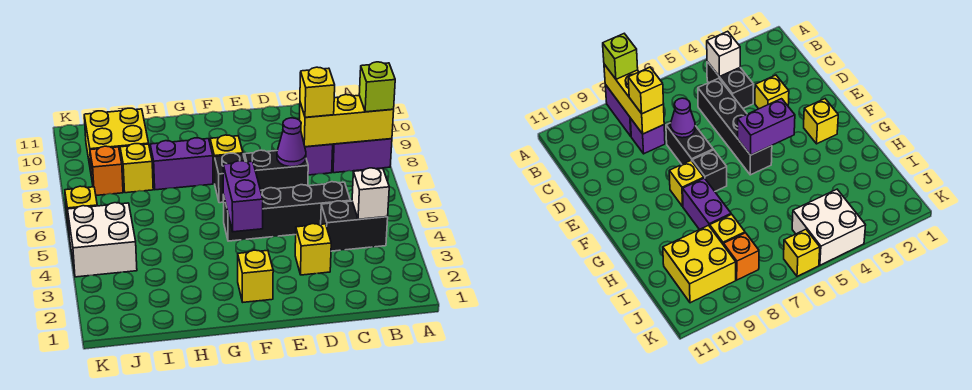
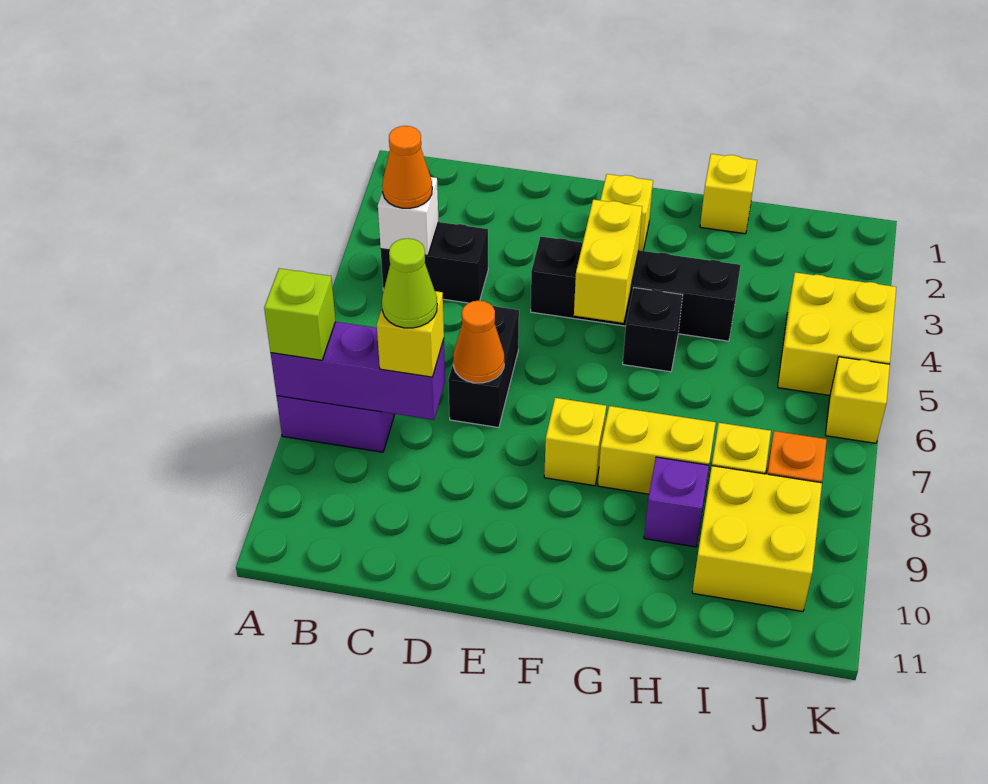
yellow 1x3 brick [299,95,394,147] -> purple 1x3 brick [271,322,445,420]
none -> orange 1x1 cone [382,126,432,208]
black 1x4 brick [223,182,350,241] -> black 1x4 brick moved to [531,236,741,341]
purple 1x1 brick [305,144,333,175] -> purple 1x1 brick moved to [644,457,709,547]
none -> lime 1x1 cone [382,238,437,328]
yellow 1x1 brick [295,224,331,275] -> yellow 1x1 brick moved to [700,154,757,234]
black 1x2 brick [245,150,308,190] -> black 1x2 brick turned to [448,306,519,428]
purple 1x1 cone [277,118,306,167] -> orange 1x1 cone [453,301,504,383]
purple 1x2 brick [223,161,263,232] -> yellow 1x2 brick [574,200,642,323]
black 1x1 brick [214,153,245,203] -> black 1x1 brick moved to [623,288,683,372]
purple 1x2 brick [150,138,213,190] -> yellow 1x2 brick [598,406,716,494]
white 2x2 brick [68,203,137,277] -> yellow 2x2 brick [778,272,896,395]

